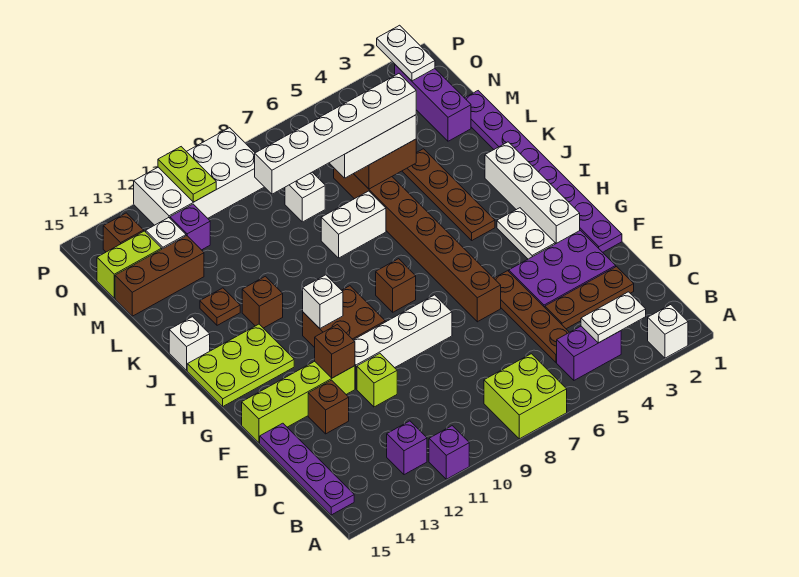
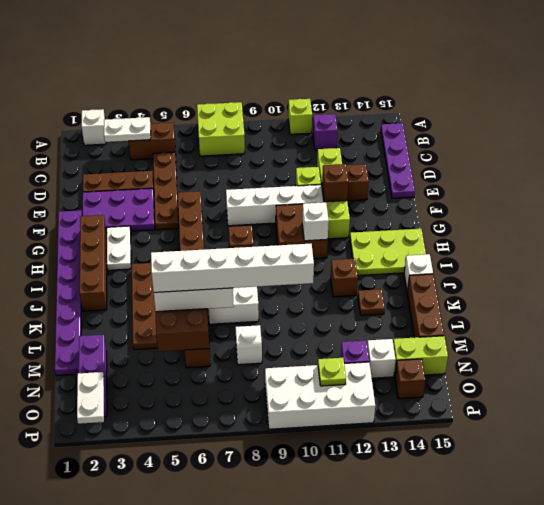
purple 1x1 brick [429,426,469,479] -> lime 1x1 brick [288,99,312,134]
purple 1x2 brick [557,326,621,380] -> brown 1x2 brick [128,123,176,160]
lime 1x4 brick [242,361,355,443] -> lime 1x4 brick turned to [317,148,350,239]
white 1x4 brick [485,142,580,244] -> brown 1x4 brick [80,215,107,311]
brown 1x3 brick [115,236,204,316] -> brown 1x3 brick turned to [407,274,444,338]
lime 1x2 plate [158,147,216,202] -> lime 1x1 plate [318,358,346,386]

